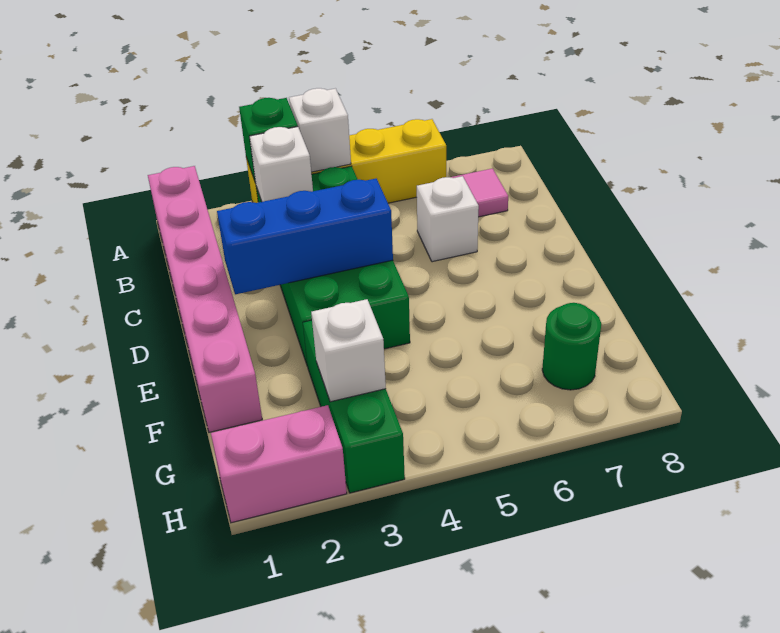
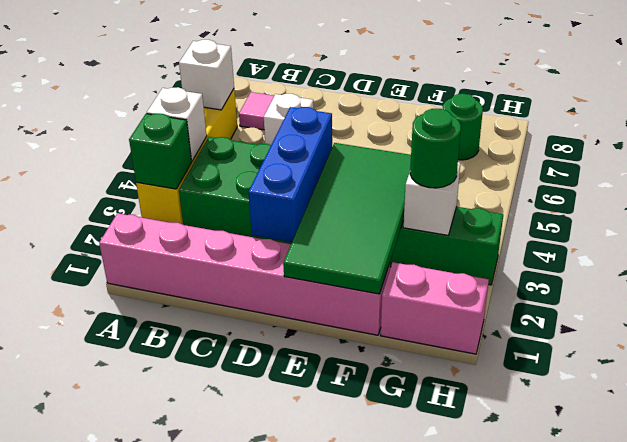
white 1x1 brick [249,127,313,202] -> white 1x1 brick moved to [179,40,234,110]
none -> green 2x4 tile [283,143,411,294]
none -> green 1x1 round brick [410,109,461,188]
pink 1x2 brick [211,405,347,523] -> pink 1x2 brick turned to [381,262,489,354]

